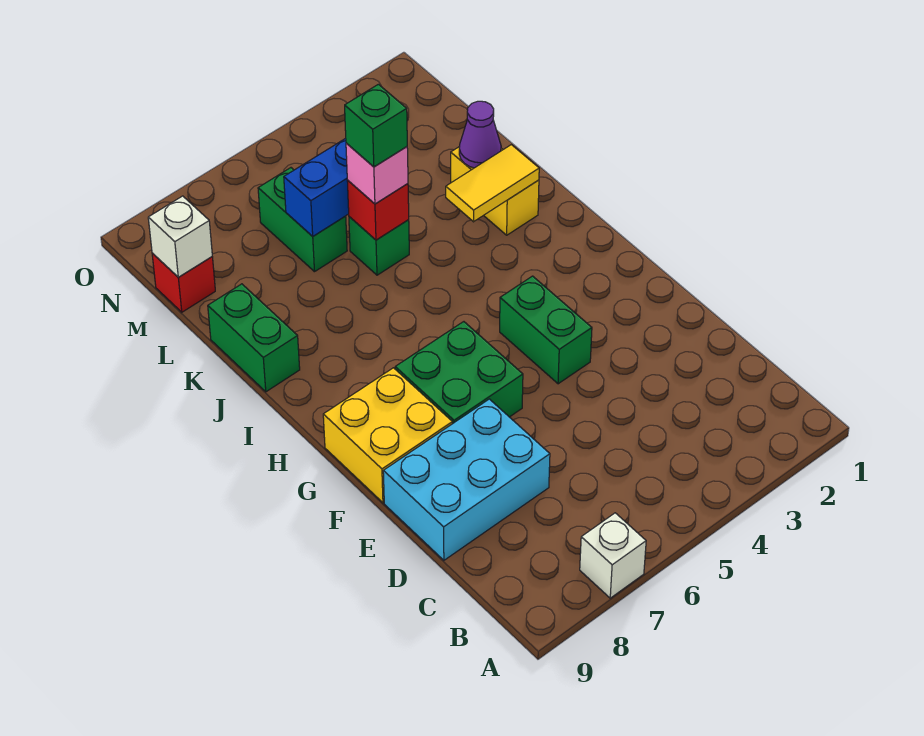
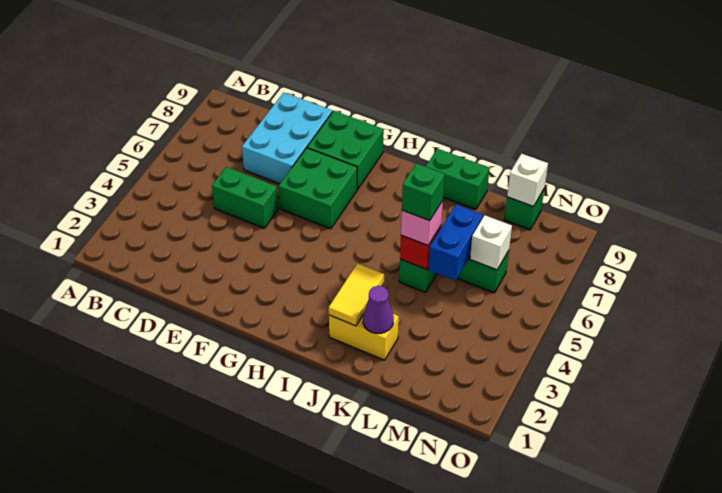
white 1x1 brick [580,513,646,598] -> white 1x1 brick moved to [470,215,512,270]
green 1x2 brick [500,276,592,384] -> green 1x2 brick moved to [212,167,278,228]
yellow 2x2 brick [323,368,452,503] -> green 2x2 brick [307,111,384,189]
red 1x1 brick [152,253,215,312] -> green 1x1 brick [504,189,544,230]

